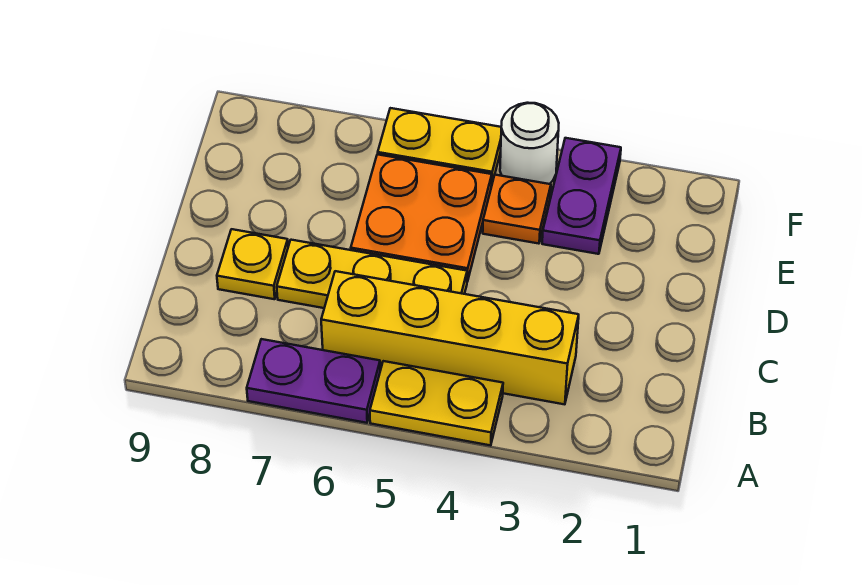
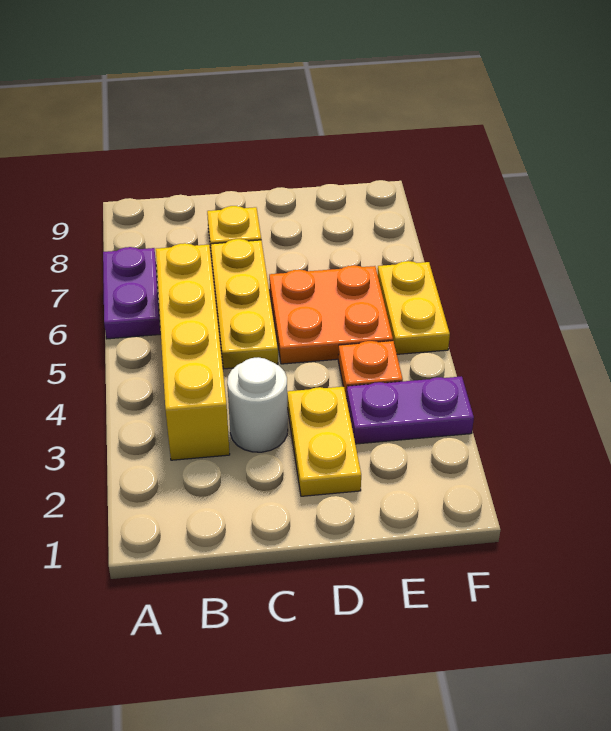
yellow 1x2 plate [370,361,503,446] -> yellow 1x2 plate moved to [287,386,361,496]
white 1x1 round brick [500,103,559,184] -> white 1x1 round brick moved to [227,357,288,452]

